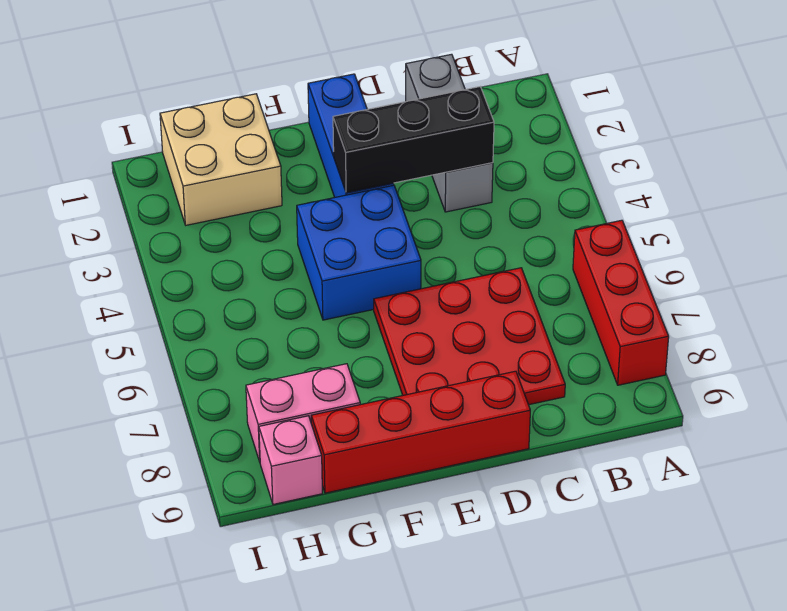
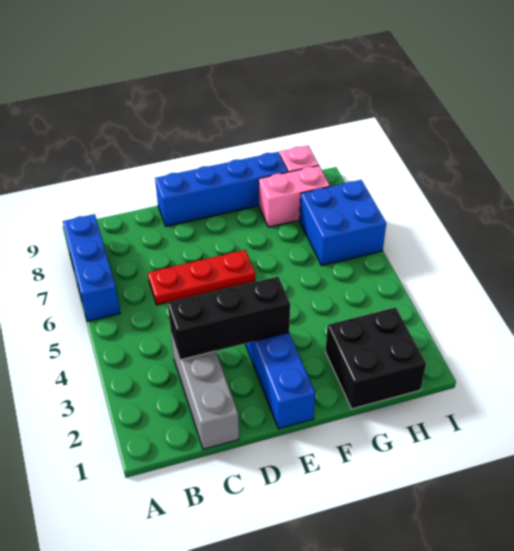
red 1x3 brick [573,220,669,385] -> blue 1x3 brick [63,214,120,322]
red 3x3 plate [374,268,565,405] -> red 1x3 plate [148,250,255,305]
red 1x4 brick [311,371,530,493] -> blue 1x4 brick [155,152,288,226]
blue 2x2 brick [297,185,421,320] -> blue 2x2 brick moved to [300,180,386,266]
tan 2x2 brick [160,94,282,225] -> black 2x2 brick [325,307,426,409]

